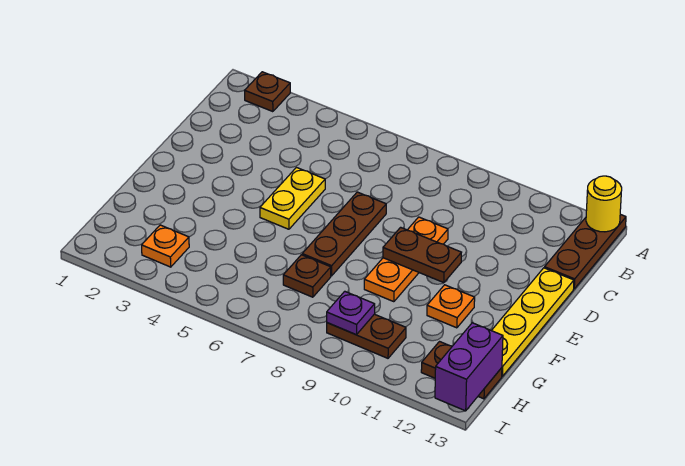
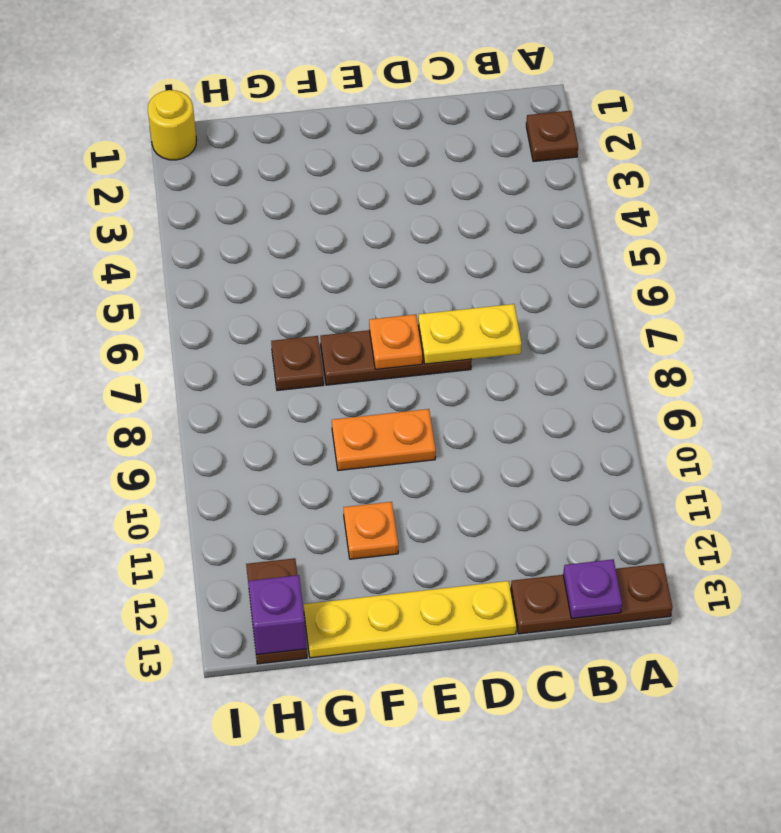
yellow 1x1 round brick [586,176,622,232] -> yellow 1x1 round brick moved to [148,90,196,160]
yellow 1x2 plate [260,168,325,229] -> yellow 1x2 plate moved to [418,304,522,364]
orange 1x3 plate [364,217,448,302] -> orange 1x2 plate [332,409,436,471]
brown 1x2 plate [383,227,461,283] -> none
orange 1x1 plate [142,225,189,267] -> orange 1x1 plate moved to [369,314,422,369]
brown 1x2 plate [327,314,406,358] -> none
purple 1x1 plate [327,291,375,335] -> purple 1x1 plate moved to [563,559,622,619]
purple 1x2 brick [435,323,503,411] -> purple 1x1 brick [248,575,307,655]

